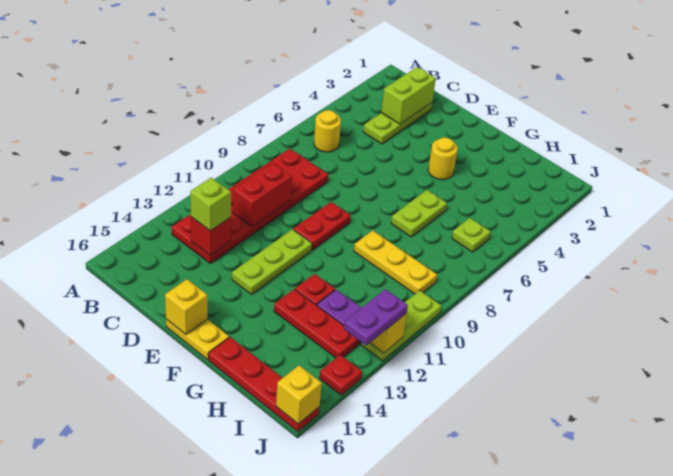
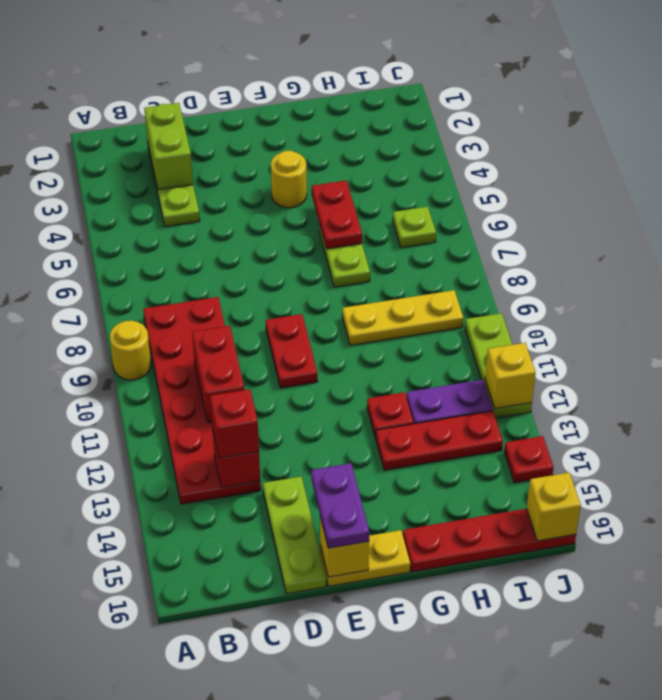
yellow 1x1 round brick [314,110,341,152] -> yellow 1x1 round brick moved to [110,321,151,380]
lime 1x1 brick [190,178,231,231] -> red 1x1 brick [210,389,259,458]
lime 1x3 plate [232,229,312,294] -> lime 1x3 plate moved to [263,477,326,594]
none -> red 1x2 plate [312,181,362,249]
purple 1x2 plate [344,289,408,346] -> purple 1x2 plate moved to [311,463,369,548]

